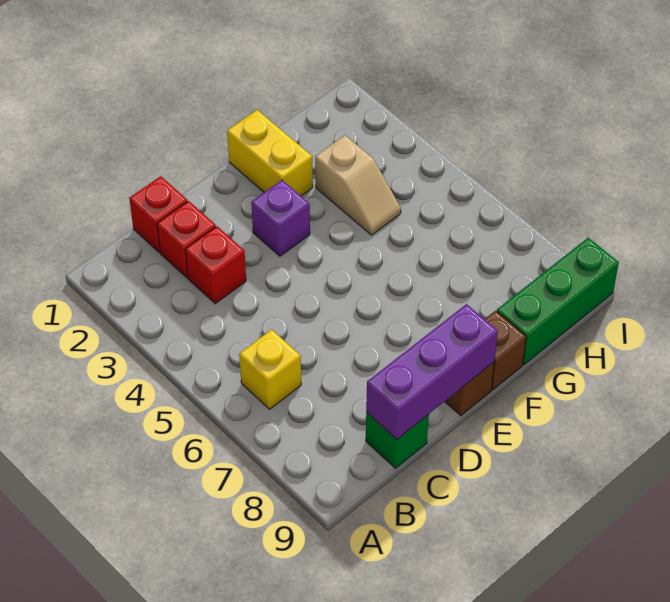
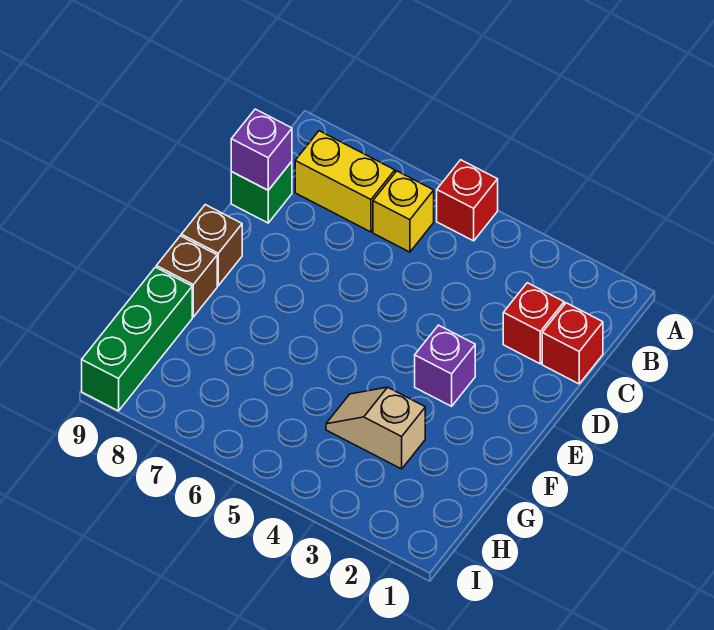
red 1x1 brick [185,226,246,304] -> red 1x1 brick moved to [437,160,498,241]
purple 1x3 brick [366,304,498,439] -> purple 1x1 brick [231,109,292,190]
yellow 1x2 brick [227,110,313,196] -> yellow 1x2 brick moved to [295,131,395,232]

